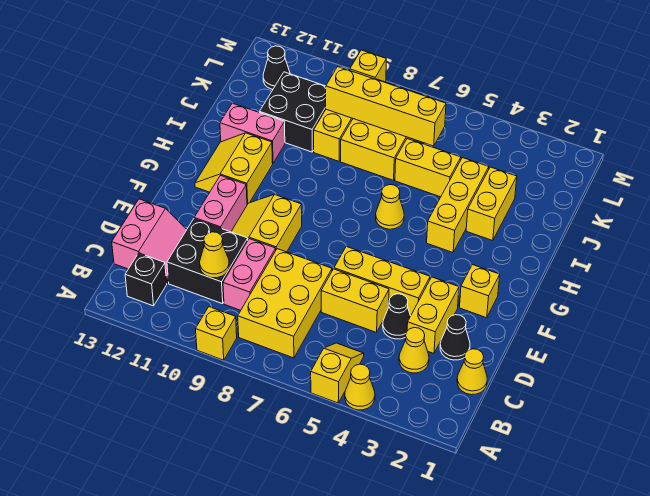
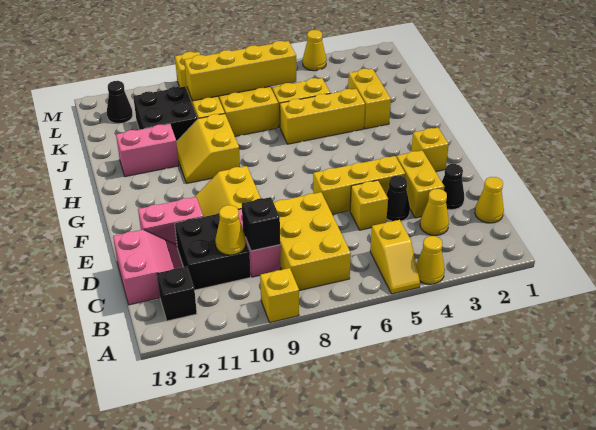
yellow 1x2 slope [311,343,364,403] -> yellow 1x2 slope turned to [370,220,420,294]
none -> black 1x1 brick [242,197,280,251]
yellow 1x2 brick [321,269,389,332] -> yellow 1x1 brick [350,180,388,230]
pink 1x2 brick [194,175,247,232] -> pink 1x2 brick turned to [138,197,203,247]
yellow 2x2 slope [195,133,273,205] -> yellow 2x2 slope moved to [176,114,240,183]
yellow 1x3 brick [427,158,489,252] -> yellow 1x3 brick turned to [280,89,365,144]
yellow 1x1 cone [376,185,404,229] -> yellow 1x1 cone moved to [303,30,327,71]

